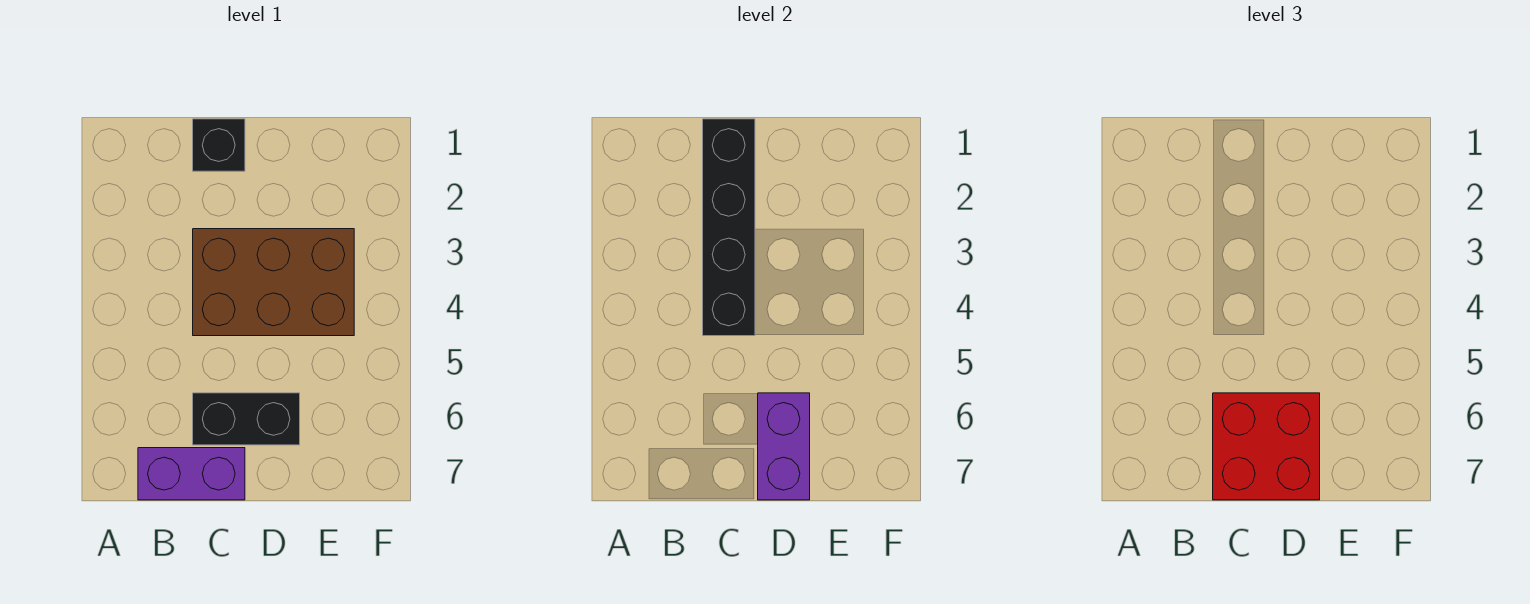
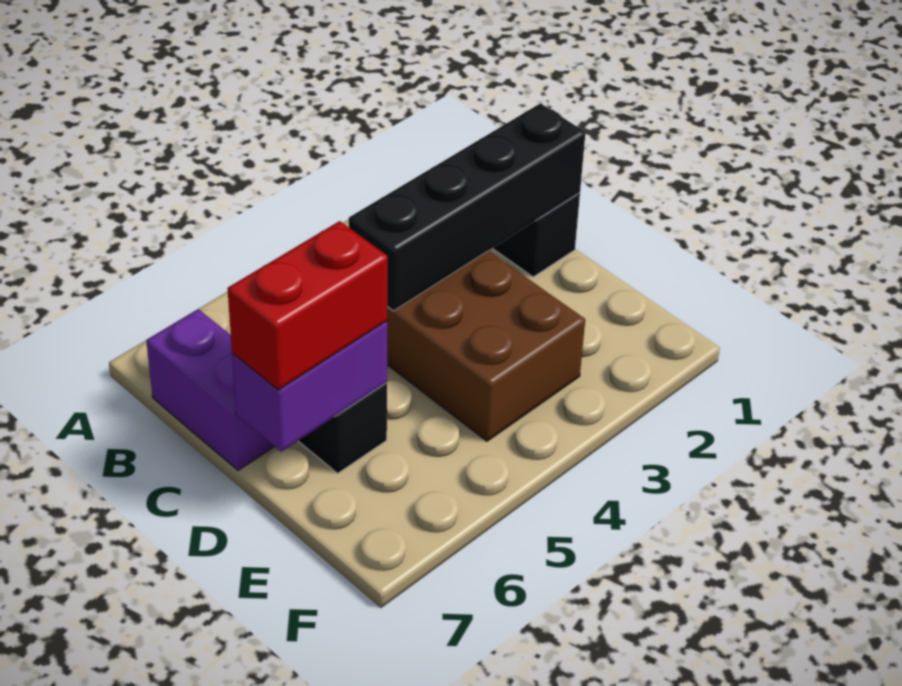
red 2x2 brick [1213,393,1320,500] -> red 1x2 brick [228,221,388,390]

